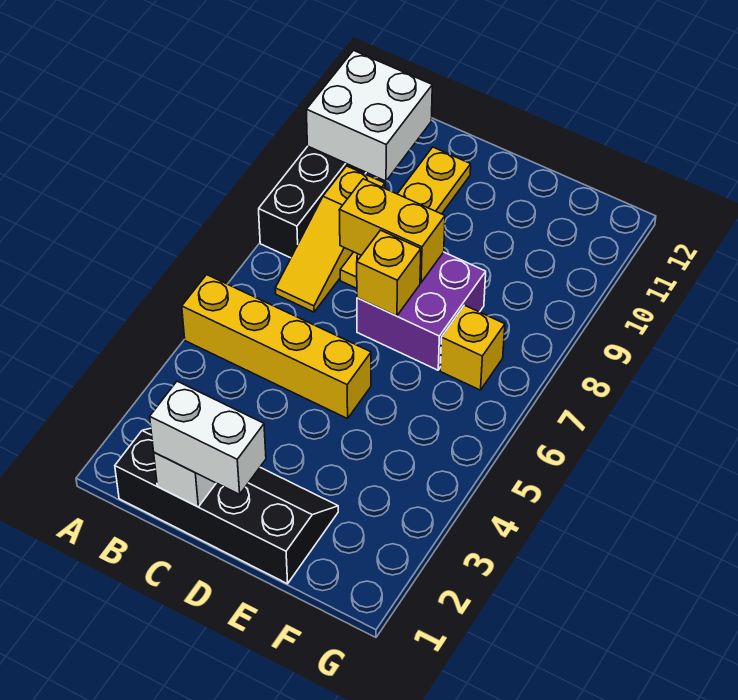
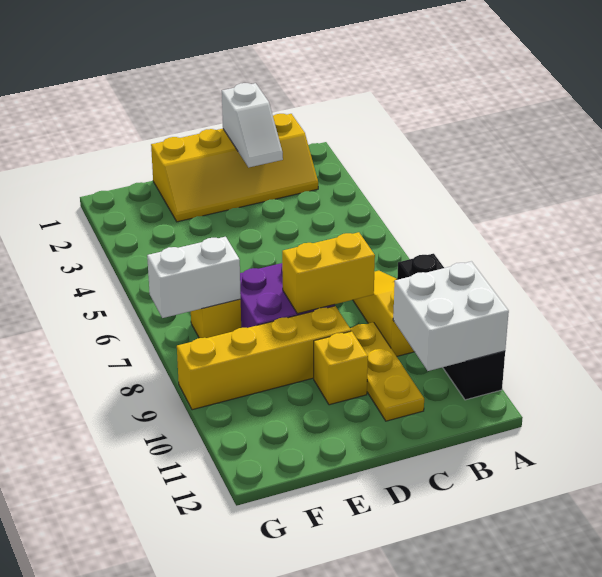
yellow 1x4 brick [182,275,371,419] -> yellow 1x4 brick moved to [177,306,351,410]
black 2x4 slope [115,428,338,584] -> yellow 2x4 slope [151,114,318,222]
white 1x2 brick [150,381,266,494] -> white 1x2 brick moved to [147,237,241,318]
yellow 1x4 plate [340,147,471,288] -> yellow 1x3 plate [350,322,424,421]
yellow 1x1 brick [357,230,421,316] -> yellow 1x1 brick moved to [314,331,368,405]

